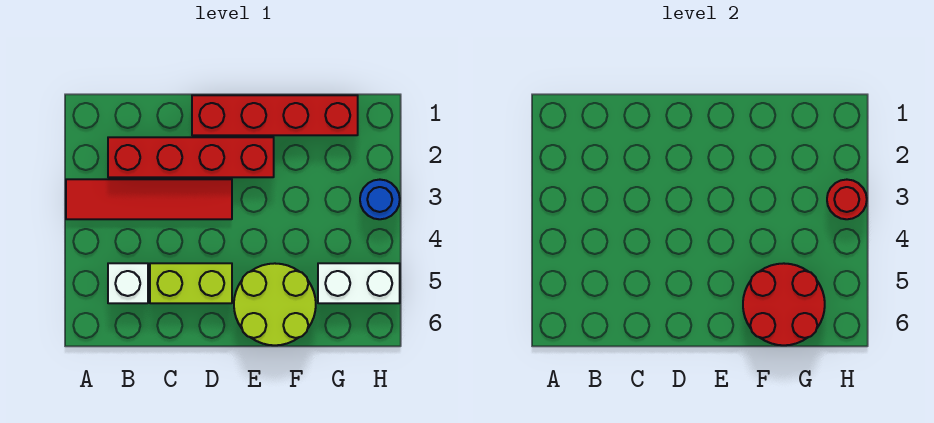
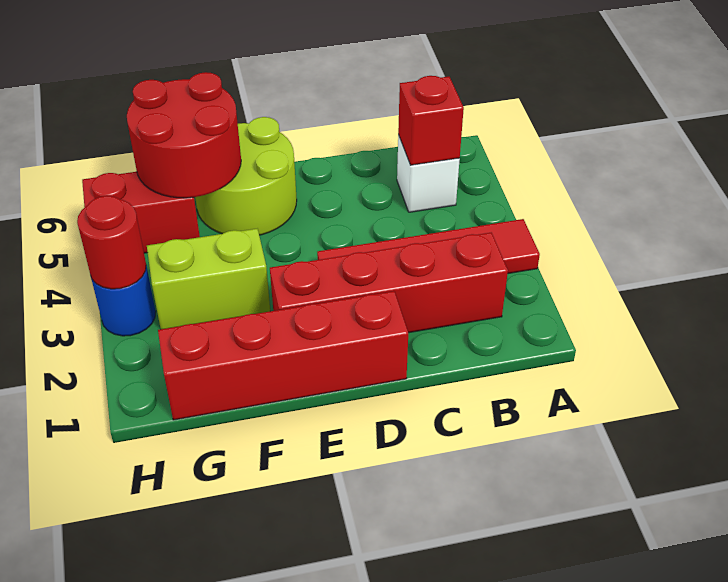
none -> red 1x1 brick [398,76,464,165]
lime 1x2 brick [150,263,232,303] -> lime 1x2 brick moved to [147,229,270,329]
white 1x2 brick [318,263,400,303] -> red 1x2 brick [82,172,200,253]

